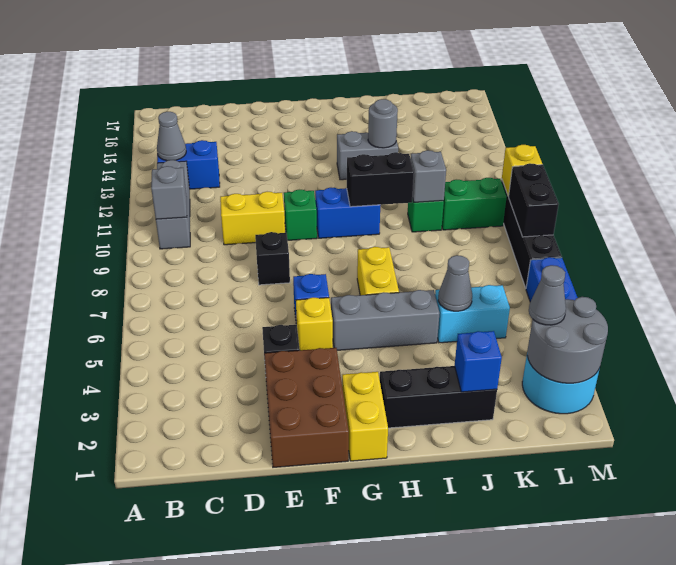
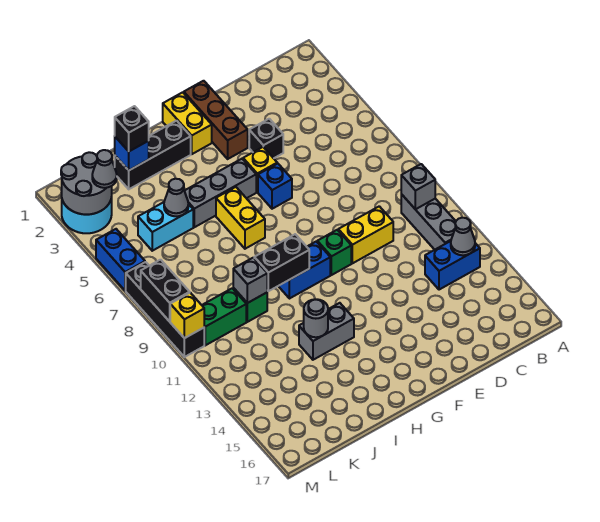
brown 2x3 brick [264,348,349,467] -> brown 1x3 brick [184,81,248,159]
black 1x1 brick [255,232,290,285] -> black 1x1 brick moved to [115,106,149,151]

